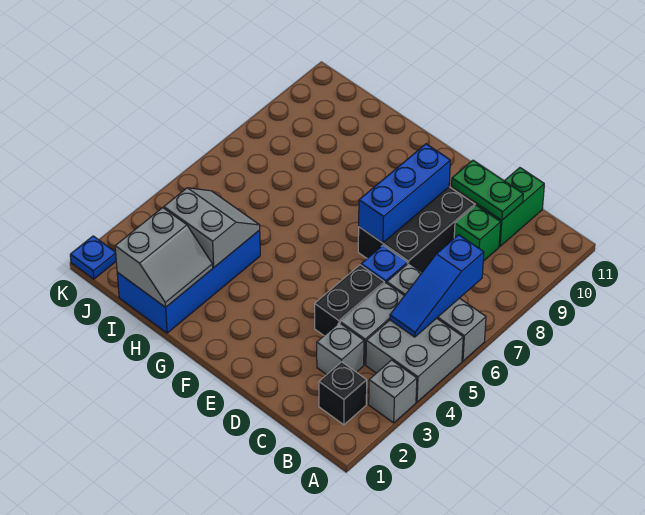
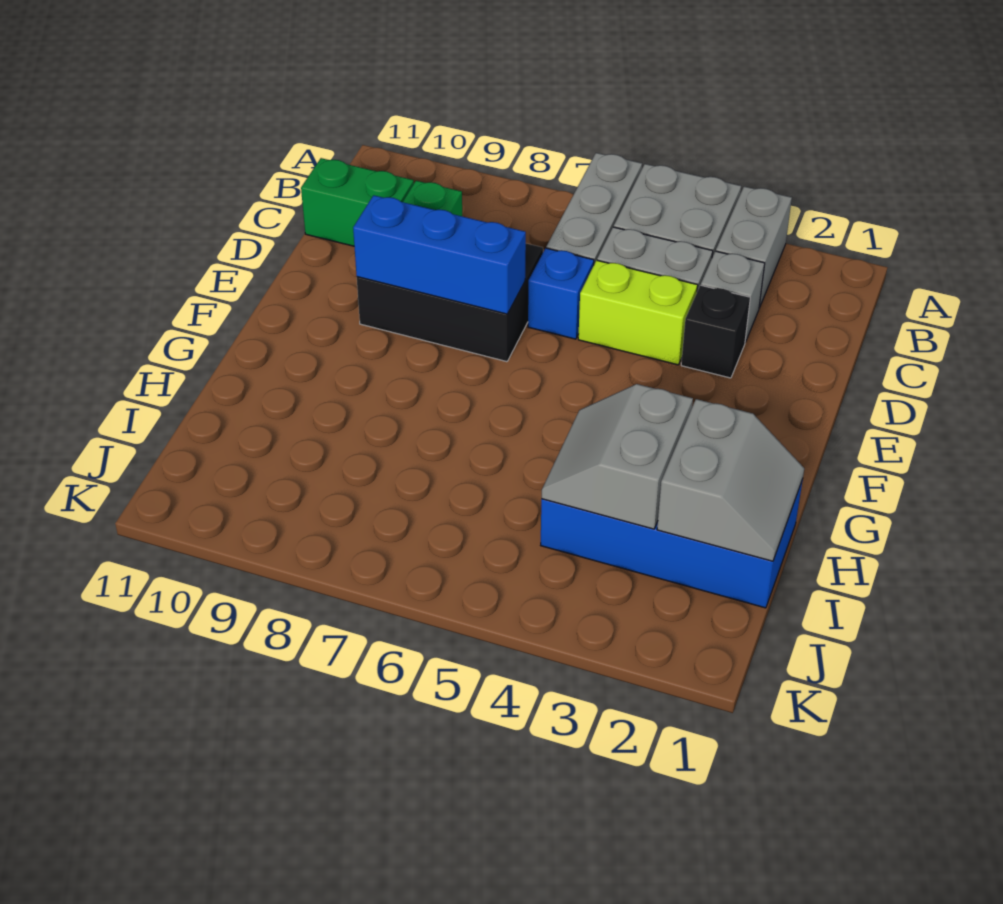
grey 1x1 brick [369,360,417,423] -> grey 1x2 brick [716,186,792,308]
black 1x1 brick [319,362,367,425] -> black 1x1 brick moved to [681,285,750,378]
blue 1x3 slope [390,235,484,337] -> none
green 1x2 plate [452,160,523,220] -> none
black 1x2 brick [315,265,385,335] -> lime 1x2 brick [578,260,698,365]
grey 2x2 slope [115,208,213,307] -> grey 2x2 slope turned to [657,399,804,561]
blue 1x1 plate [70,236,116,279] -> none

